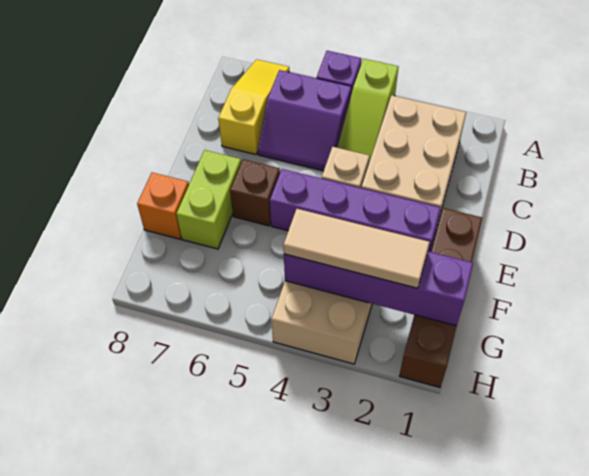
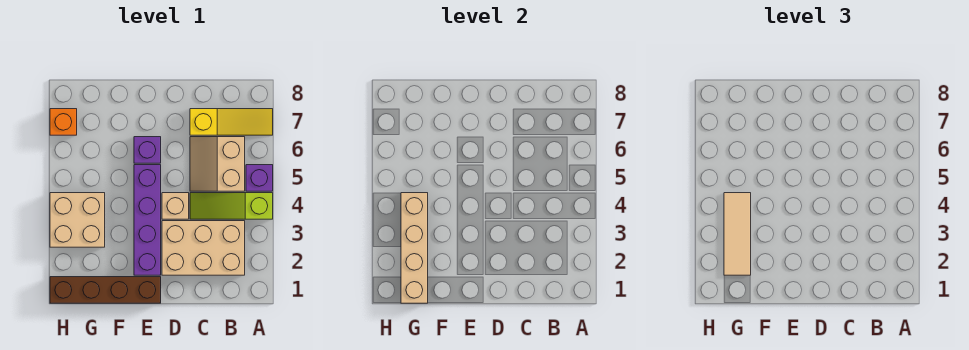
purple 2x2 slope [258,70,352,171] -> tan 2x2 slope [190,137,245,191]
brown 1x1 brick [230,160,280,226] -> purple 1x1 brick [134,137,161,163]
lime 1x2 brick [177,150,241,249] -> none
orange 1x1 brick [137,173,189,239] -> orange 1x1 brick moved to [50,109,77,135]
purple 1x4 brick [284,252,473,326] -> tan 1x4 brick [401,193,428,303]

